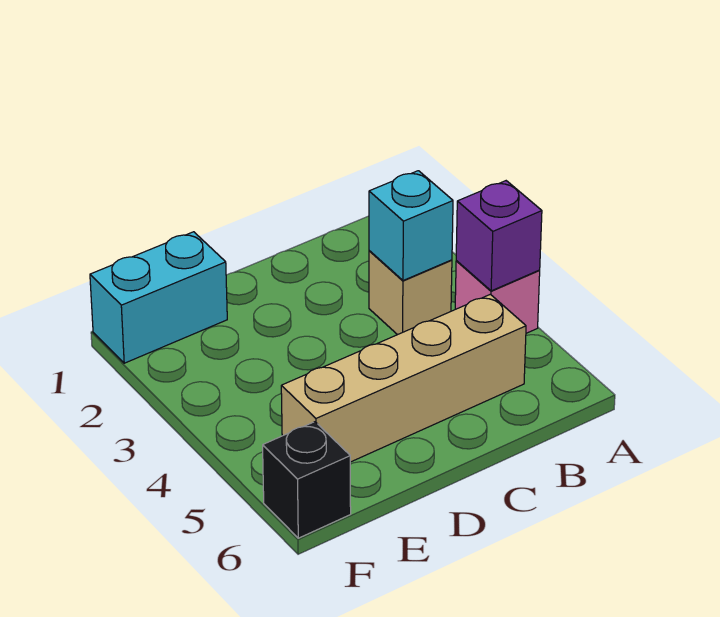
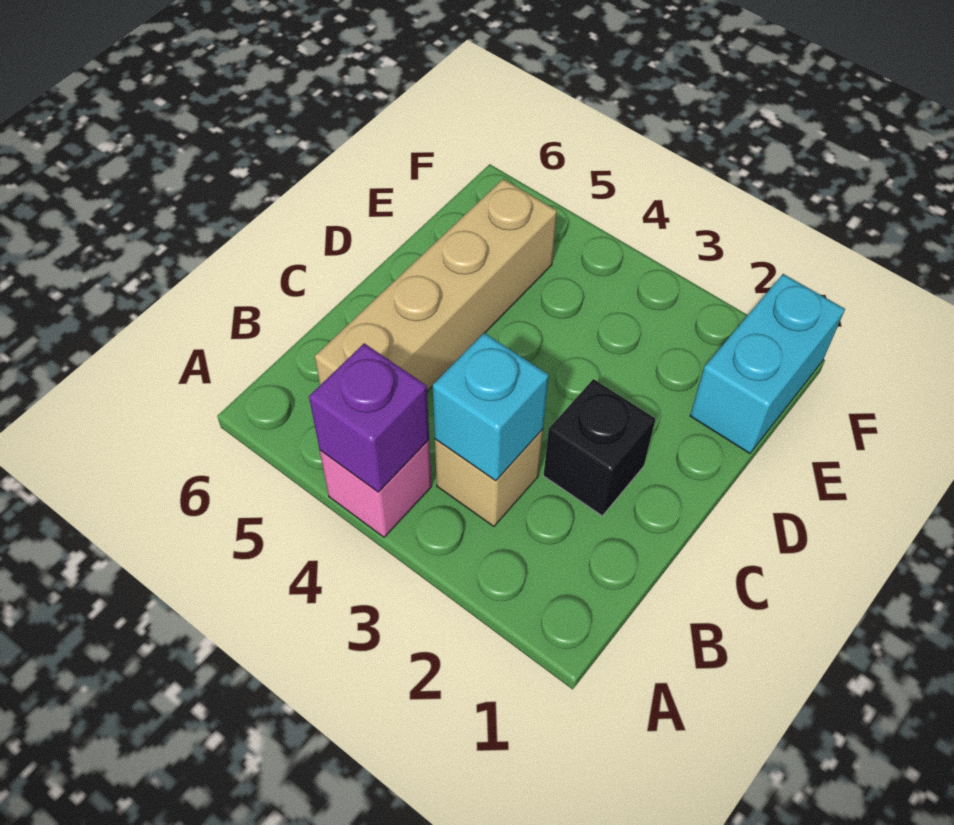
black 1x1 brick [263,422,351,538] -> black 1x1 brick moved to [544,379,655,516]

